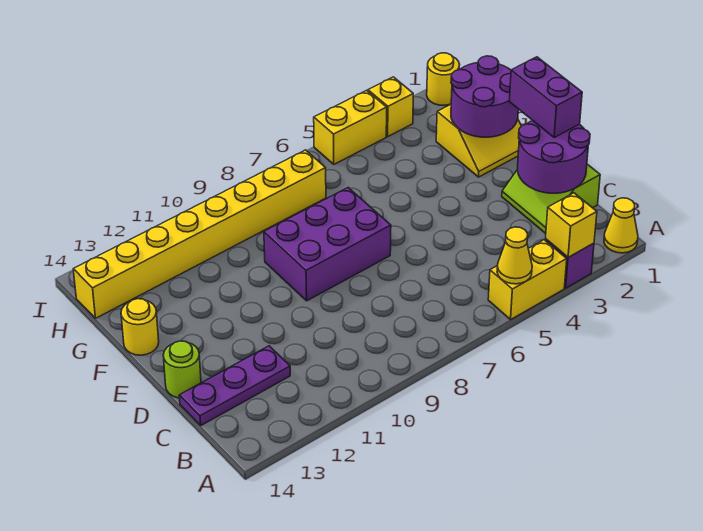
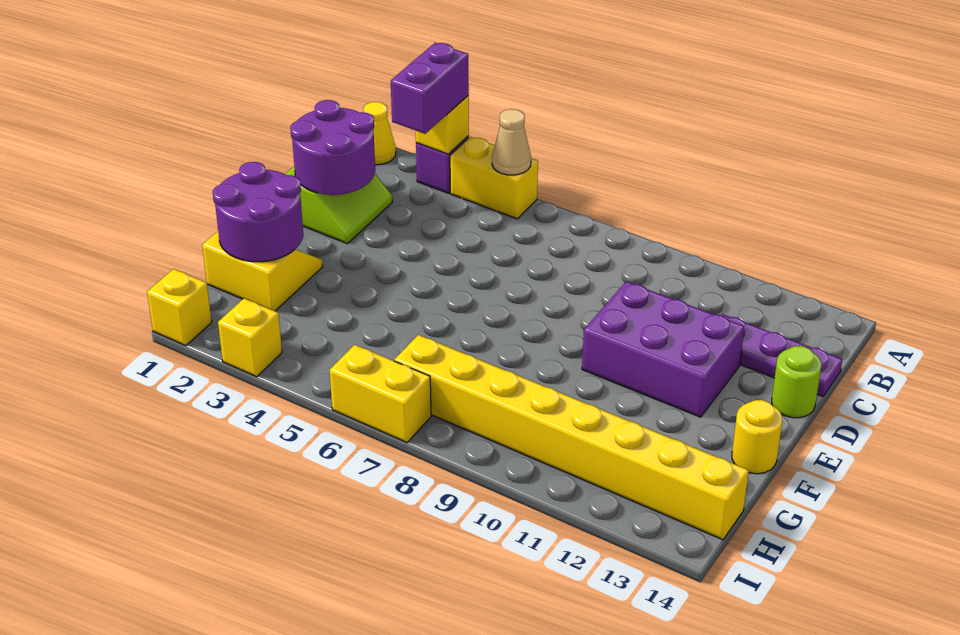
yellow 1x1 cone [497,227,532,284] -> tan 1x1 cone [492,109,531,175]
purple 1x2 brick [509,57,582,137] -> purple 1x2 brick moved to [391,43,469,134]
purple 2x3 brick [264,188,391,301] -> purple 2x3 brick moved to [582,282,744,417]
yellow 1x1 round brick [427,53,460,105] -> yellow 1x1 brick [147,269,212,346]
yellow 1x2 brick [314,90,387,164] -> yellow 1x2 brick moved to [330,345,431,443]

